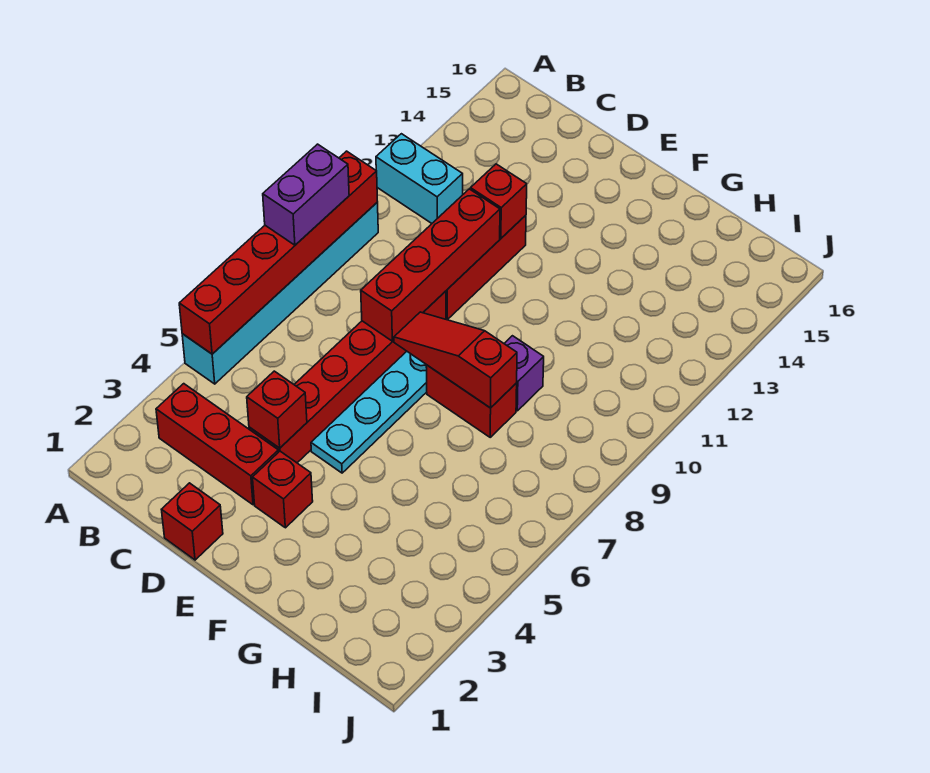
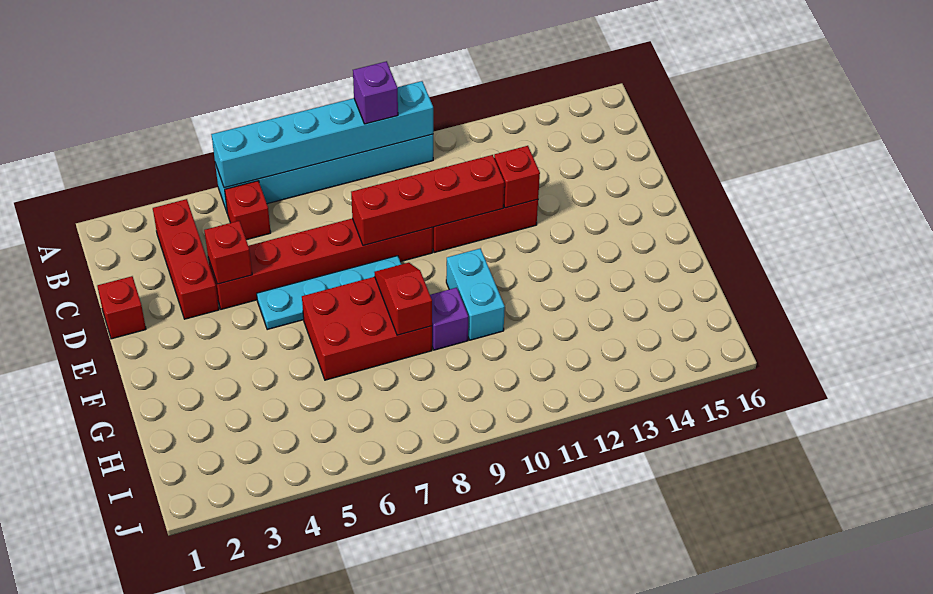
red 1x6 brick [179,151,378,354] -> cyan 1x6 brick [211,81,433,188]
purple 1x2 brick [263,144,349,245] -> purple 1x1 brick [353,61,398,124]
cyan 1x2 brick [376,134,463,223] -> cyan 1x2 brick moved to [446,248,505,340]
red 1x1 brick [252,451,313,528] -> red 1x1 brick moved to [225,181,271,240]
red 1x3 slope [394,312,517,408] -> red 1x2 slope [374,263,432,335]
red 1x2 brick [426,365,517,437] -> red 2x3 brick [302,277,432,380]

